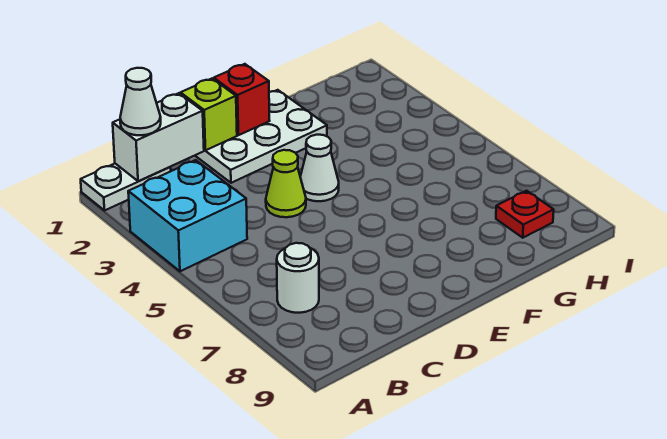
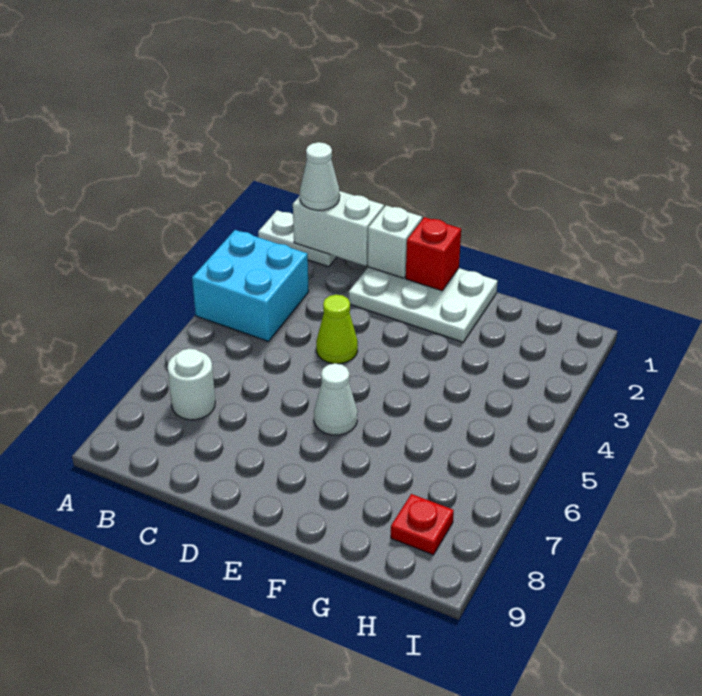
lime 1x1 brick [180,79,237,150] -> white 1x1 brick [368,205,422,278]
white 1x1 cone [300,135,339,201] -> white 1x1 cone moved to [314,363,357,435]

